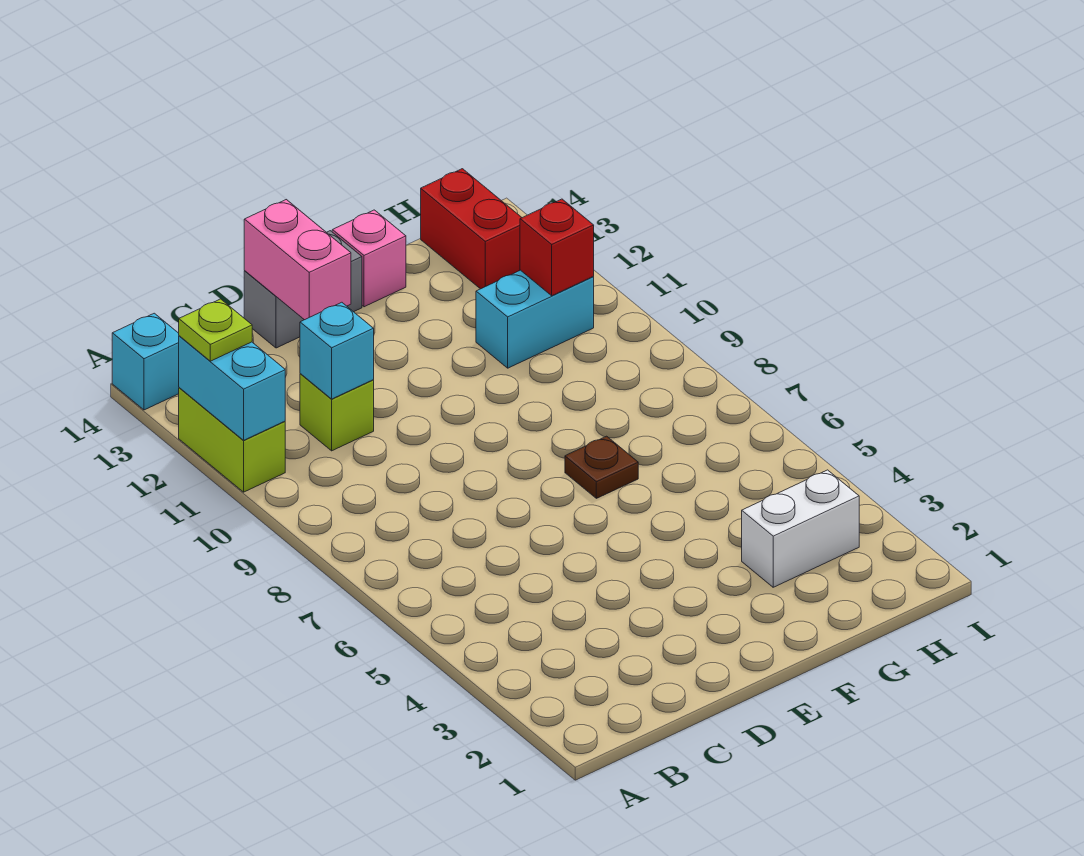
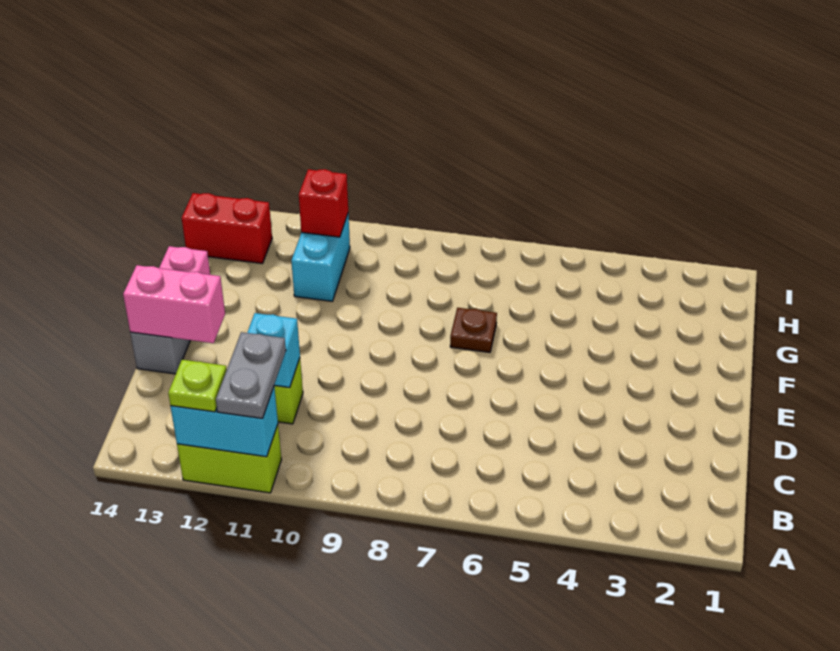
none -> grey 1x2 plate [216,332,286,418]
cyan 1x1 brick [112,313,179,410] -> none
white 1x2 brick [742,470,859,587] -> none

